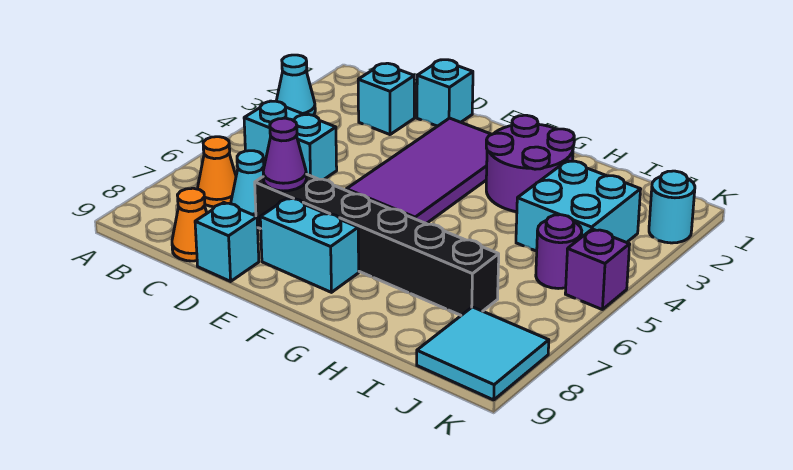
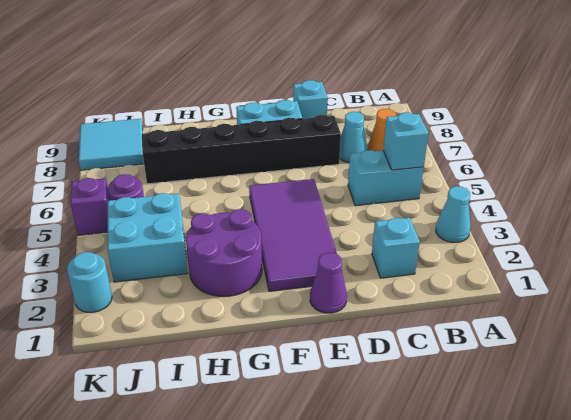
orange 1x1 cone [172,188,207,261] -> none
cyan 1x1 brick [417,60,473,126] -> cyan 1x1 brick moved to [383,113,429,170]
purple 1x1 cone [263,118,306,191] -> purple 1x1 cone moved to [310,253,347,313]

